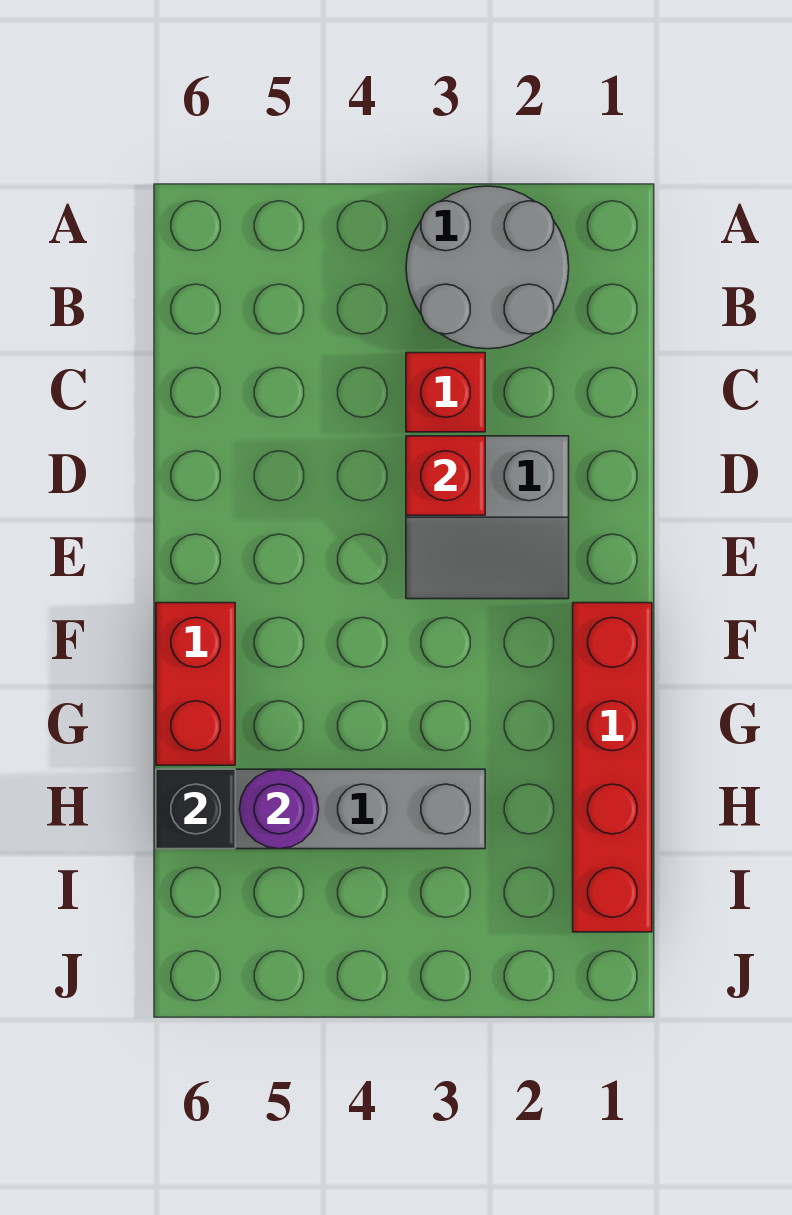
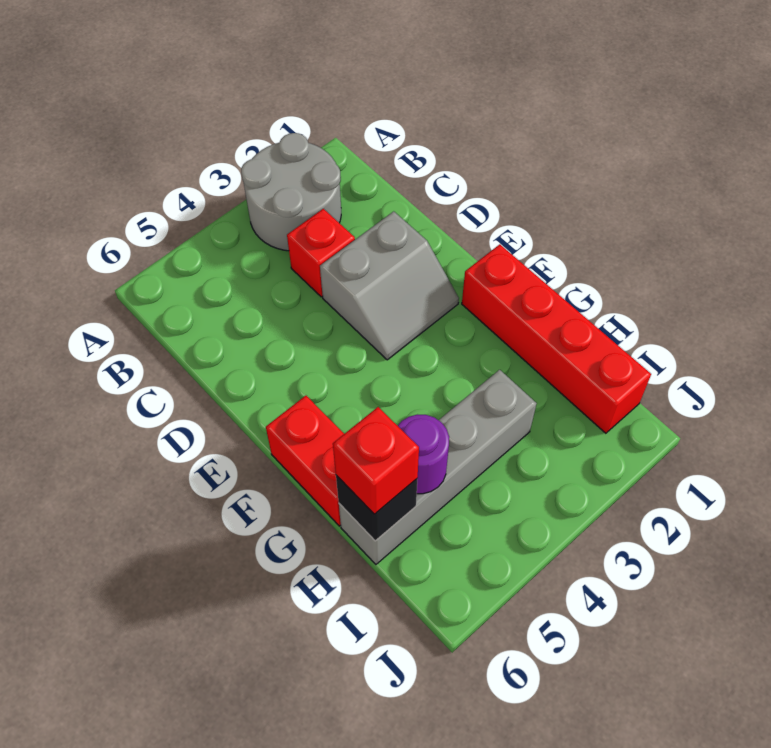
red 1x1 brick [406,436,485,515] -> red 1x1 brick moved to [333,407,419,514]

